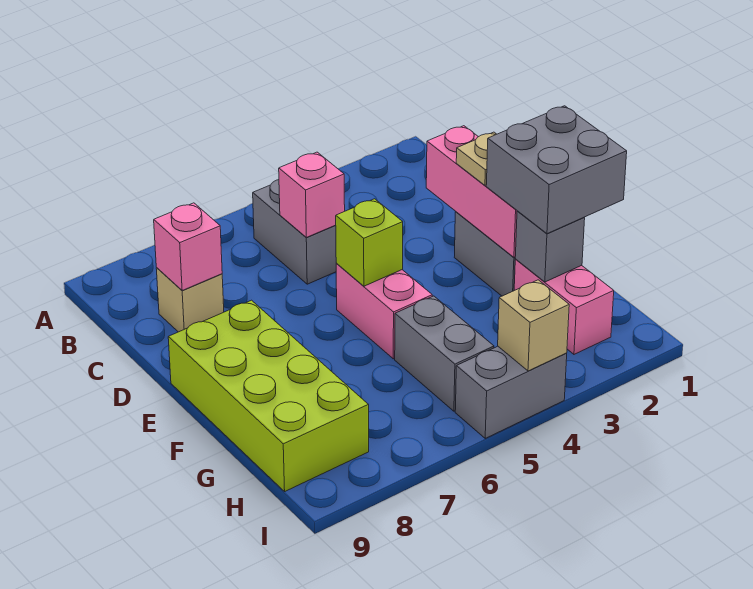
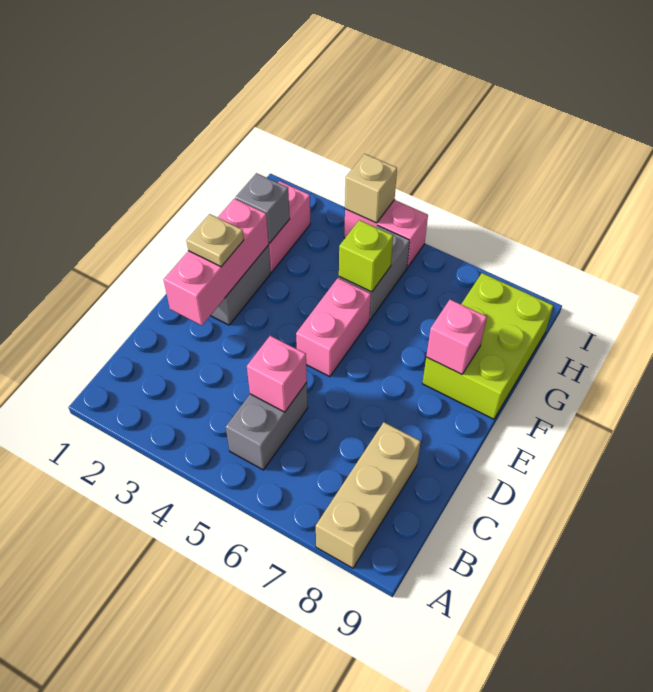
tan 1x1 brick [156,268,224,332] -> tan 1x3 brick [316,422,421,568]
pink 1x1 brick [154,203,222,290] -> pink 1x1 brick moved to [426,300,487,374]
lime 1x1 brick [336,199,403,286] -> lime 1x1 brick moved to [339,220,393,292]
lime 2x4 brick [168,300,369,491] -> lime 2x3 brick [422,273,554,419]
grey 2x2 brick [486,106,627,234] -> none
grey 1x2 brick [455,346,567,438] -> pink 1x2 brick [344,200,428,267]

